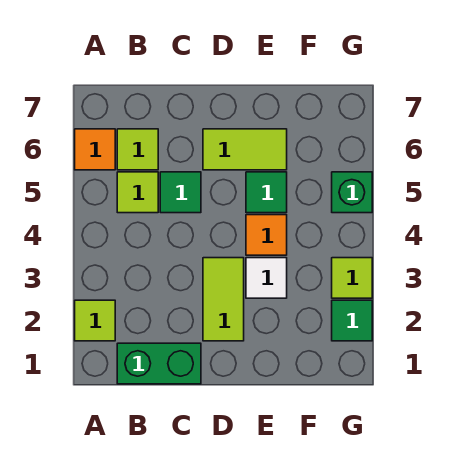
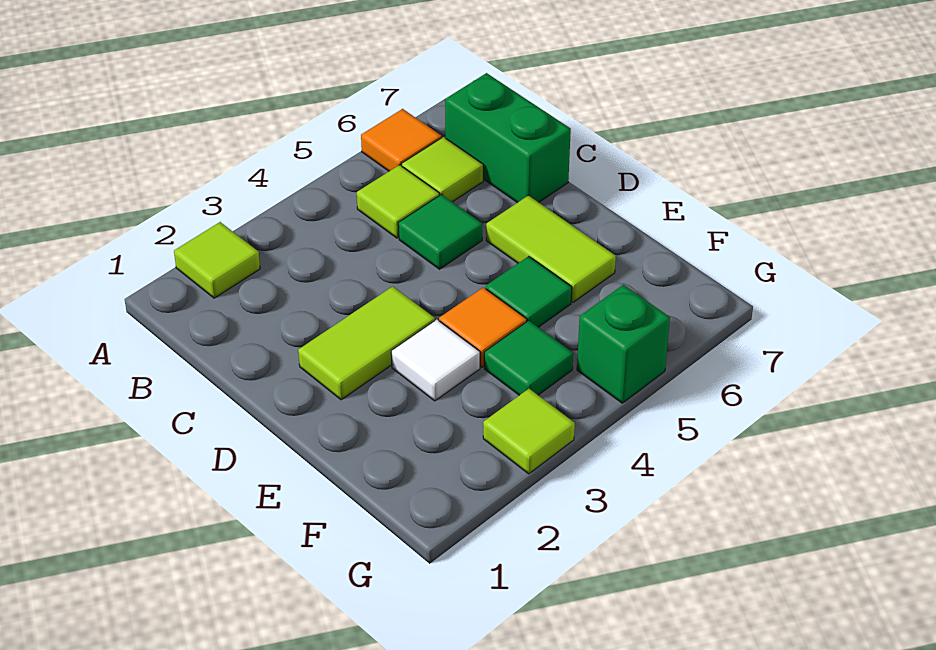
green 1x2 brick [117,343,201,384] -> green 1x2 brick moved to [445,73,571,203]
green 1x1 tile [332,300,372,341] -> green 1x1 tile moved to [484,321,573,395]

